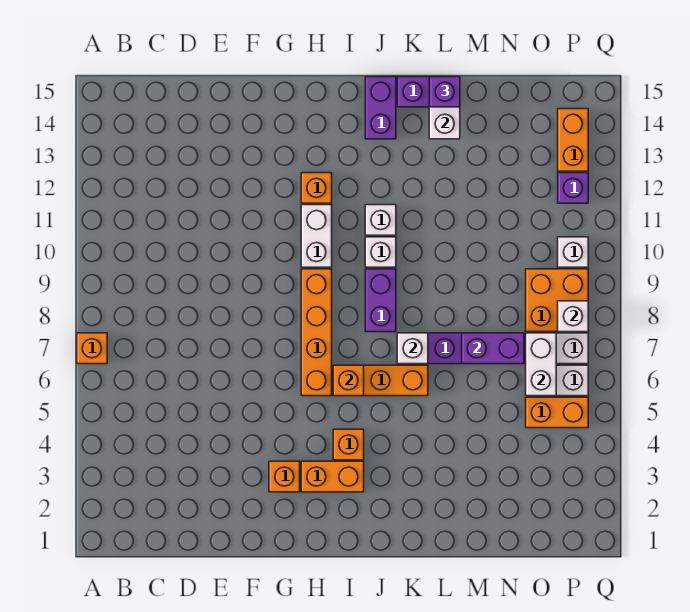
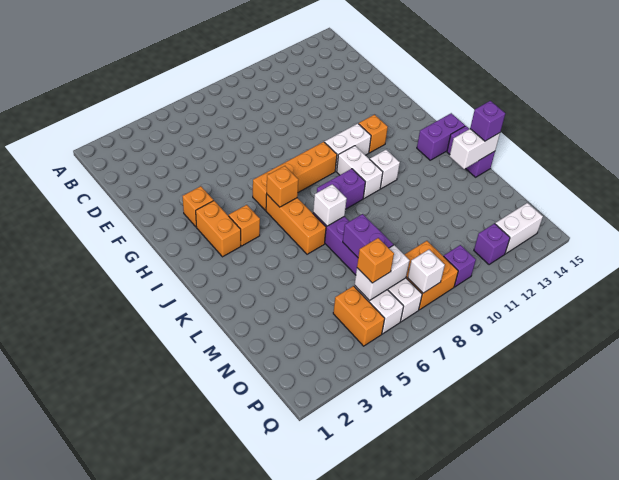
orange 1x1 brick [77,333,107,364] -> orange 1x1 brick moved to [357,238,394,283]
white 1x1 brick [365,237,396,267] -> white 1x2 brick [337,146,383,198]
white 1x1 brick [558,237,588,267] -> purple 1x1 brick [444,245,476,287]
orange 1x2 brick [558,109,588,171] -> white 1x2 brick [495,203,543,254]

